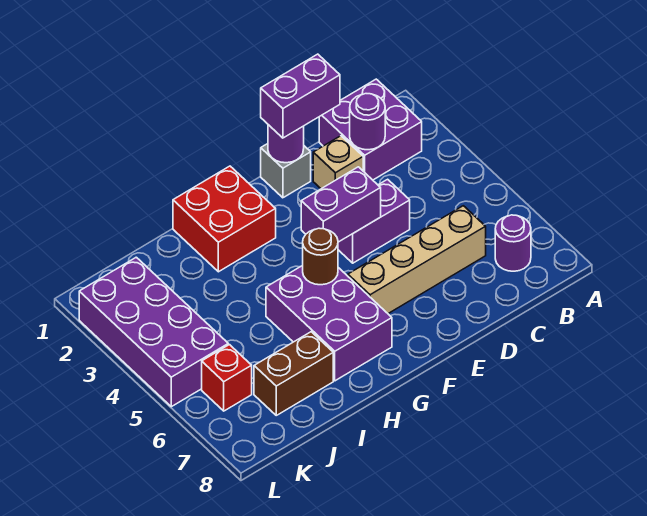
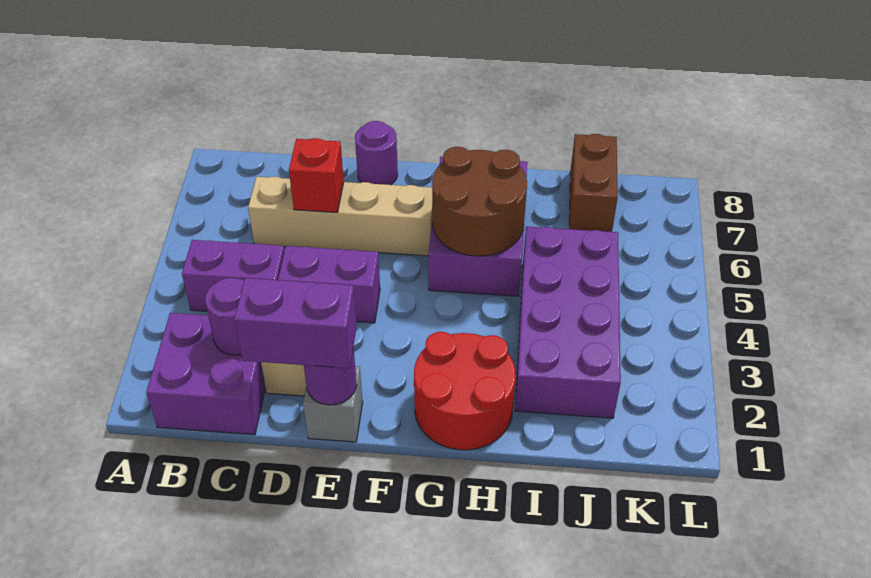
purple 1x1 round brick [495,215,531,271] -> purple 1x1 round brick moved to [355,121,398,185]
purple 1x2 brick [301,167,381,242] -> purple 1x2 brick moved to [182,240,284,311]
red 2x2 brick [173,166,276,272] -> red 2x2 round brick [414,332,516,450]
brown 1x1 round brick [303,228,338,285] -> brown 2x2 round brick [432,147,527,256]
brown 1x2 brick [254,332,333,415] -> brown 1x2 brick turned to [569,134,618,232]
purple 2x4 brick [79,257,228,407] -> purple 2x4 brick moved to [515,226,621,418]
red 1x1 brick [202,345,252,411] -> red 1x1 brick moved to [289,138,344,212]

